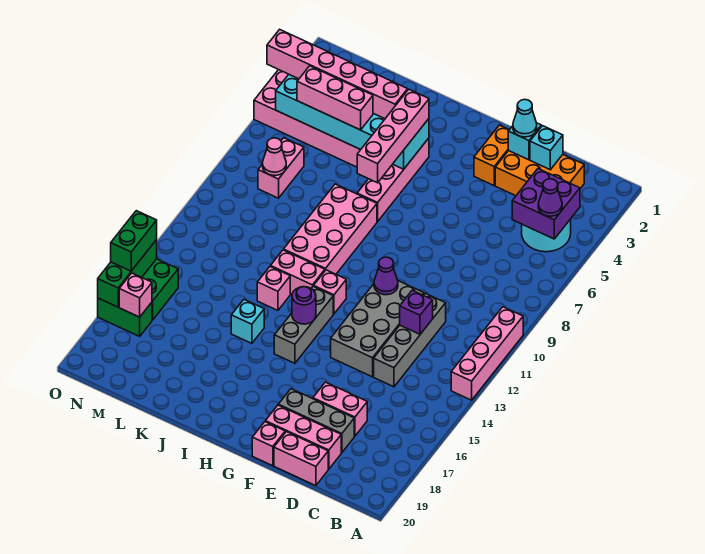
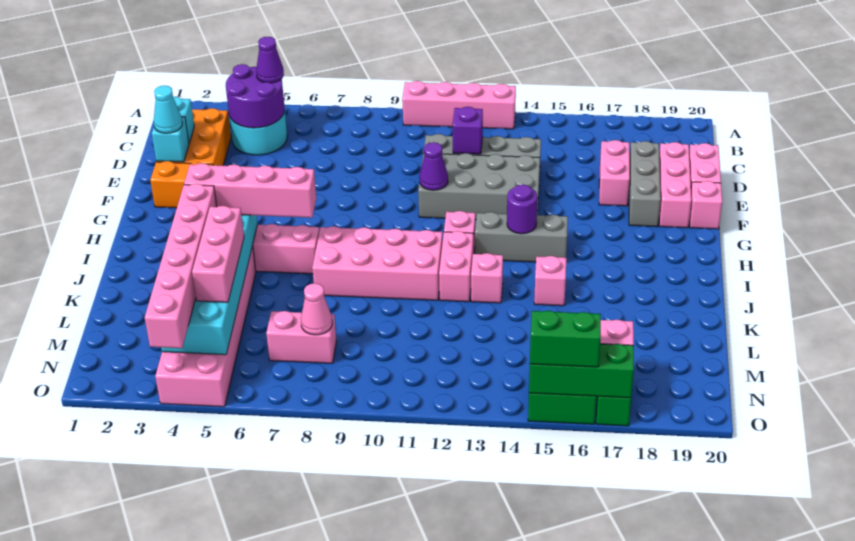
purple 2x2 brick [512,169,580,239] -> purple 2x2 round brick [226,64,285,128]
cyan 1x1 brick [231,300,264,343] -> pink 1x1 brick [534,256,566,306]

